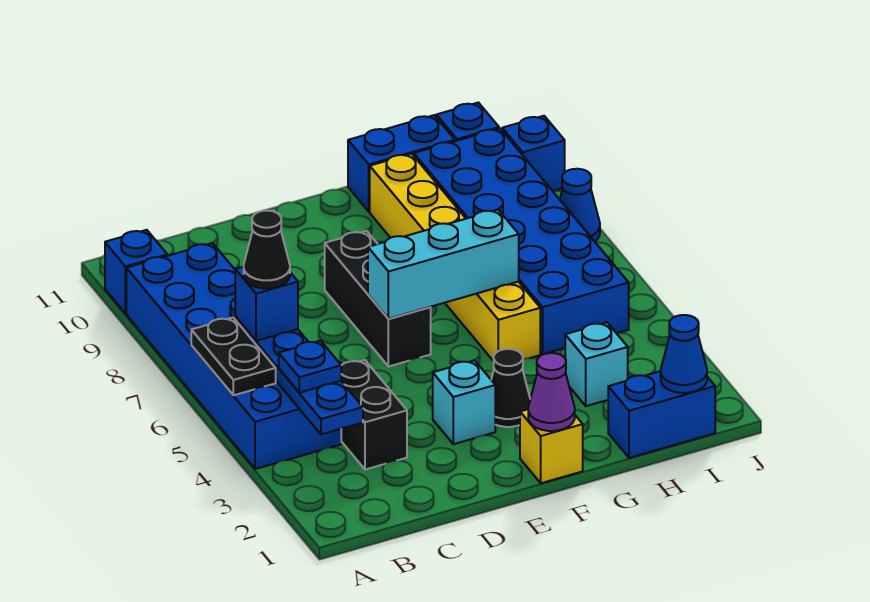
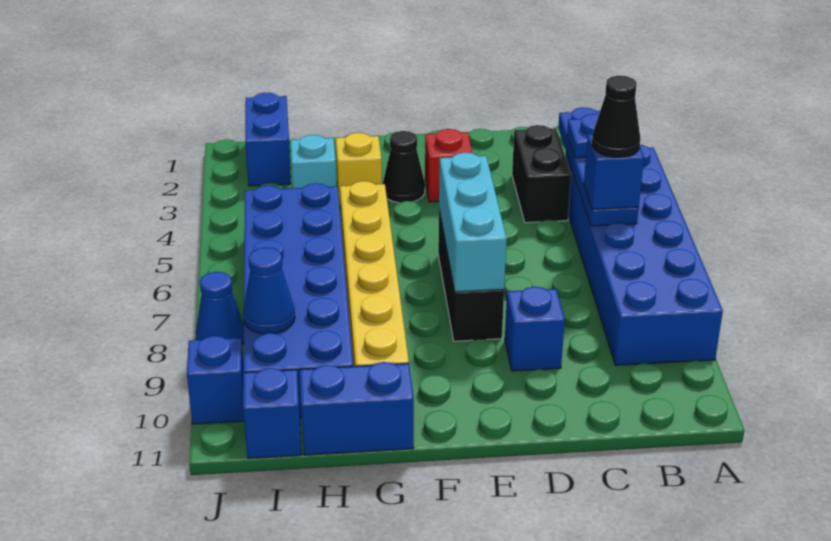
black 1x2 plate [191,318,276,395] -> none
blue 1x1 brick [105,230,167,314] -> blue 1x1 brick moved to [505,287,565,371]
cyan 1x1 brick [433,360,495,444] -> red 1x1 brick [425,129,472,202]
cyan 1x3 brick [368,210,519,319] -> cyan 1x3 brick turned to [439,152,507,292]
yellow 1x1 brick [520,409,583,483] -> yellow 1x1 brick moved to [336,133,382,206]
purple 1x1 cone [528,353,575,431] -> none
blue 1x2 brick [608,371,715,458] -> blue 1x2 brick turned to [245,93,291,186]
blue 1x1 cone [661,315,707,393] -> blue 1x1 cone moved to [243,247,295,334]

